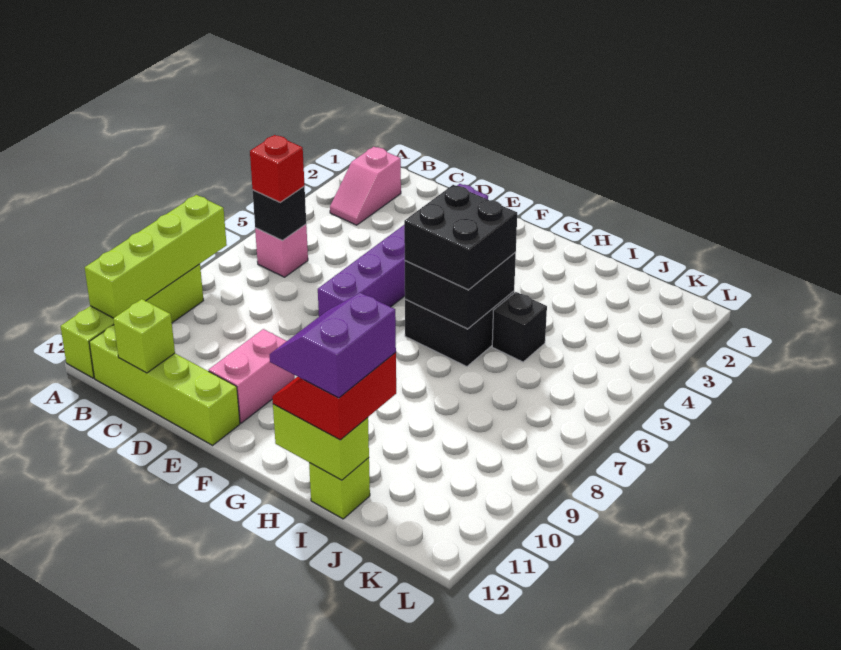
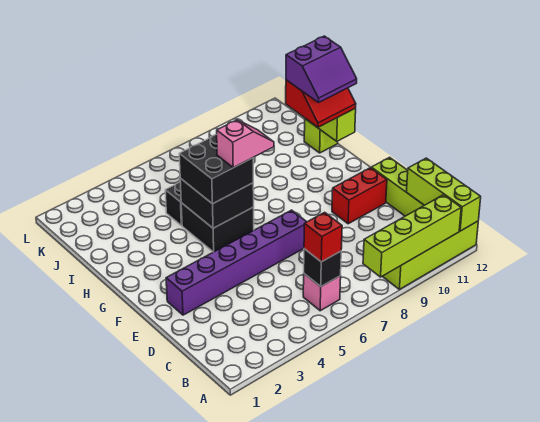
pink 1x2 slope [330,147,401,225] -> pink 1x2 slope moved to [217,120,274,168]
lime 1x1 brick [113,299,175,373] -> lime 1x3 brick [406,158,481,231]
pink 1x2 brick [209,329,295,423] -> red 1x2 brick [332,168,387,224]

